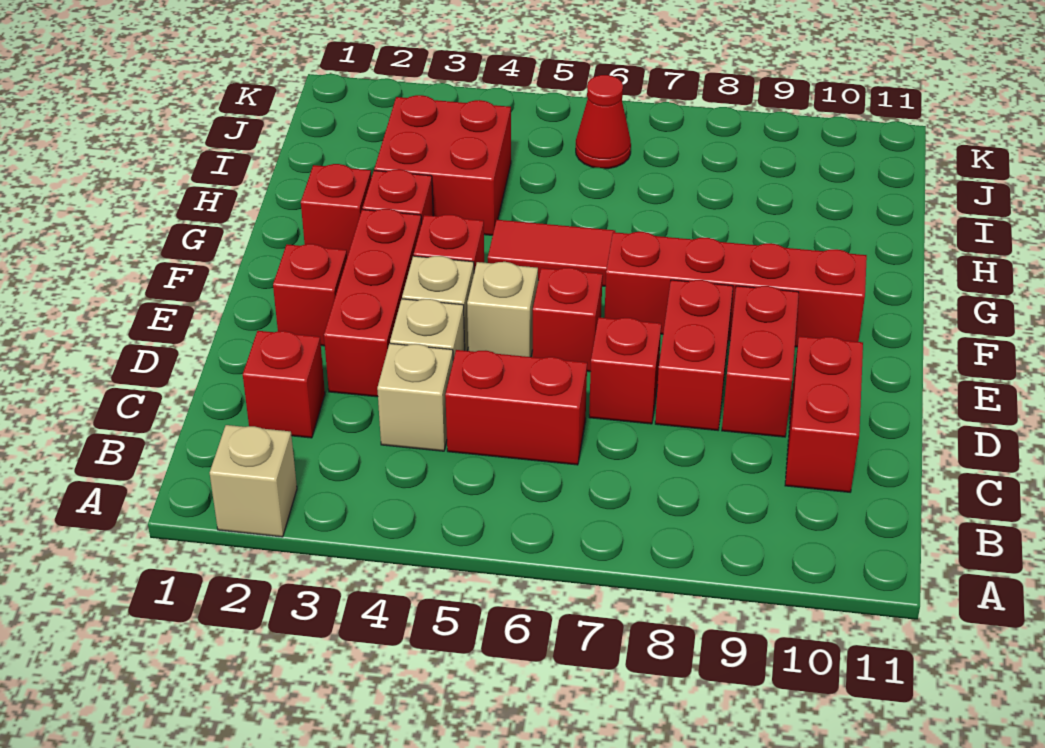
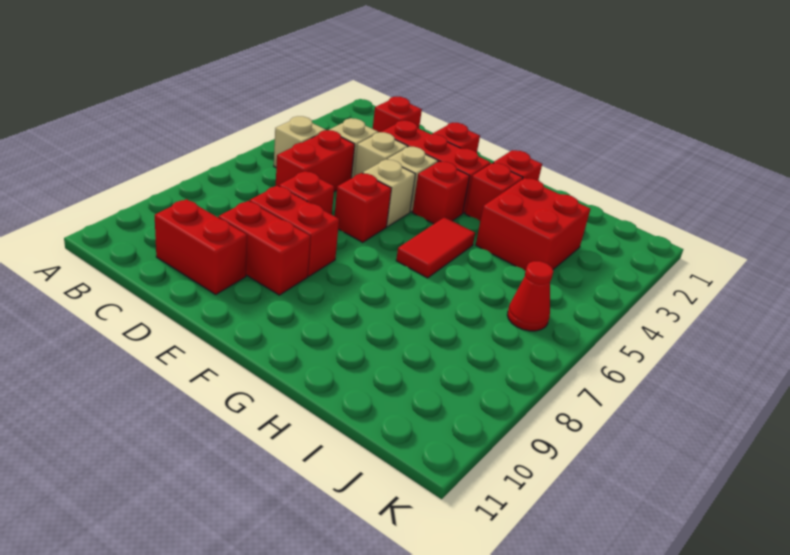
tan 1x1 brick [210,425,297,537] -> tan 1x1 brick moved to [274,116,326,167]
red 1x4 brick [604,232,867,347] -> none

